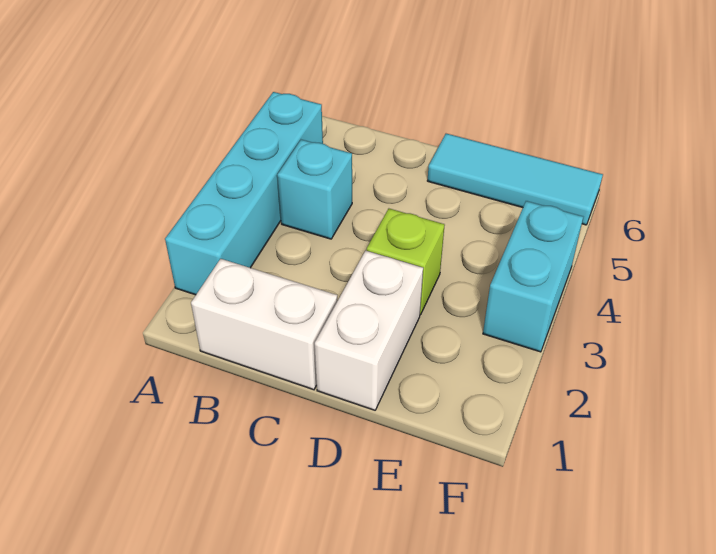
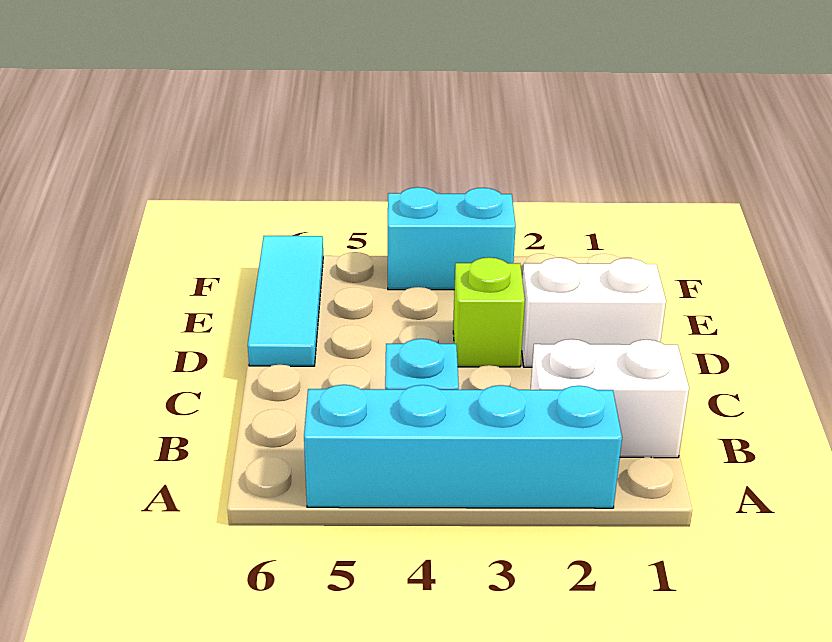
white 1x2 brick [191,259,338,390] -> white 1x2 brick turned to [531,339,689,458]

